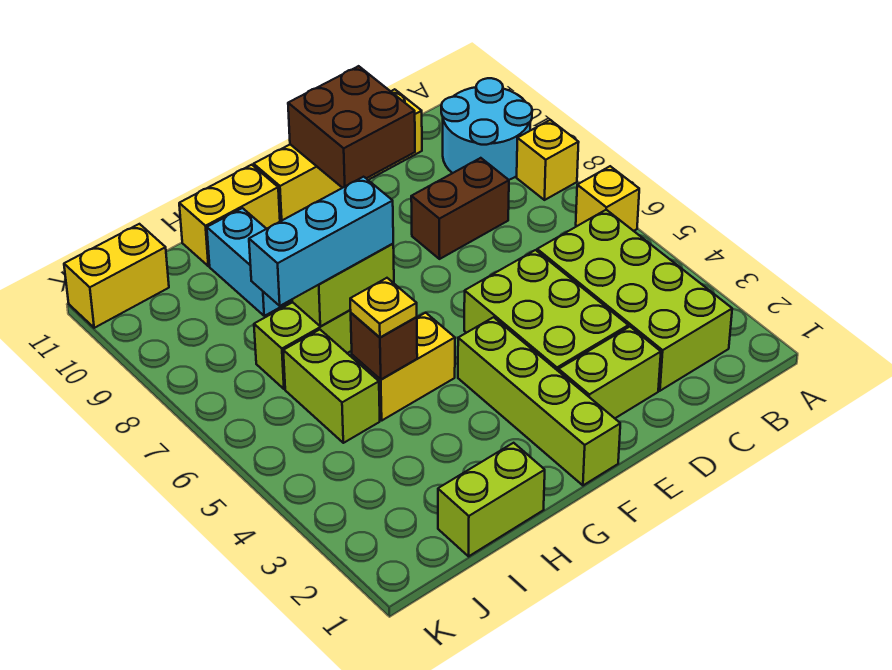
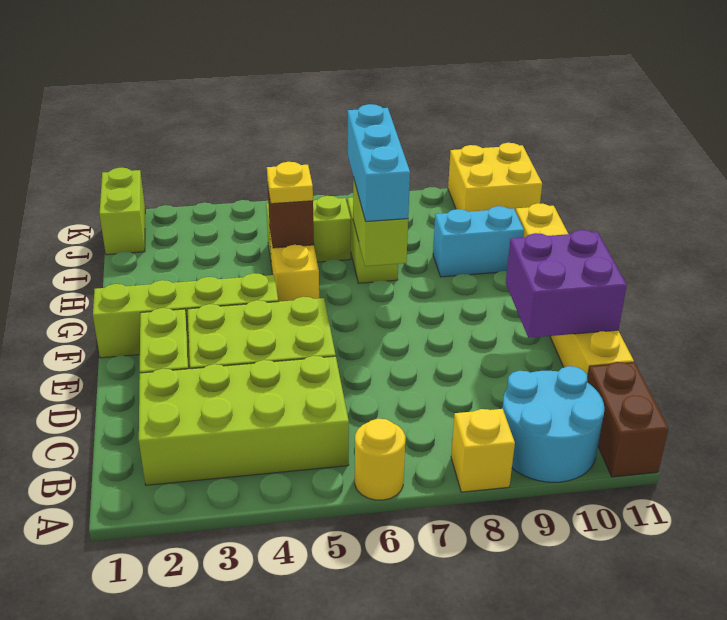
yellow 1x1 brick [576,166,639,231] -> yellow 1x1 round brick [355,419,405,500]
brown 1x2 brick [411,158,509,259] -> brown 1x2 brick moved to [587,362,669,477]
brown 2x2 brick [288,66,415,188] -> purple 2x2 brick [506,230,627,338]
lime 1x2 brick [438,443,545,556] -> lime 1x2 brick moved to [99,168,145,255]
yellow 1x2 brick [64,224,169,328] -> yellow 2x2 brick [448,143,542,212]

